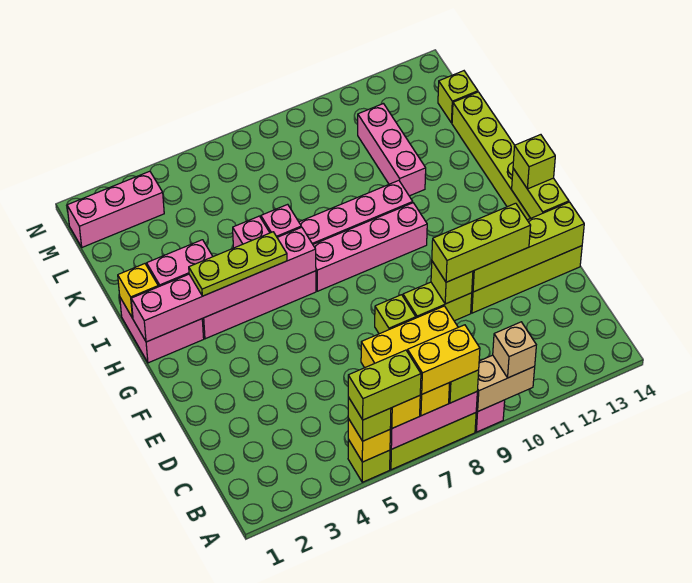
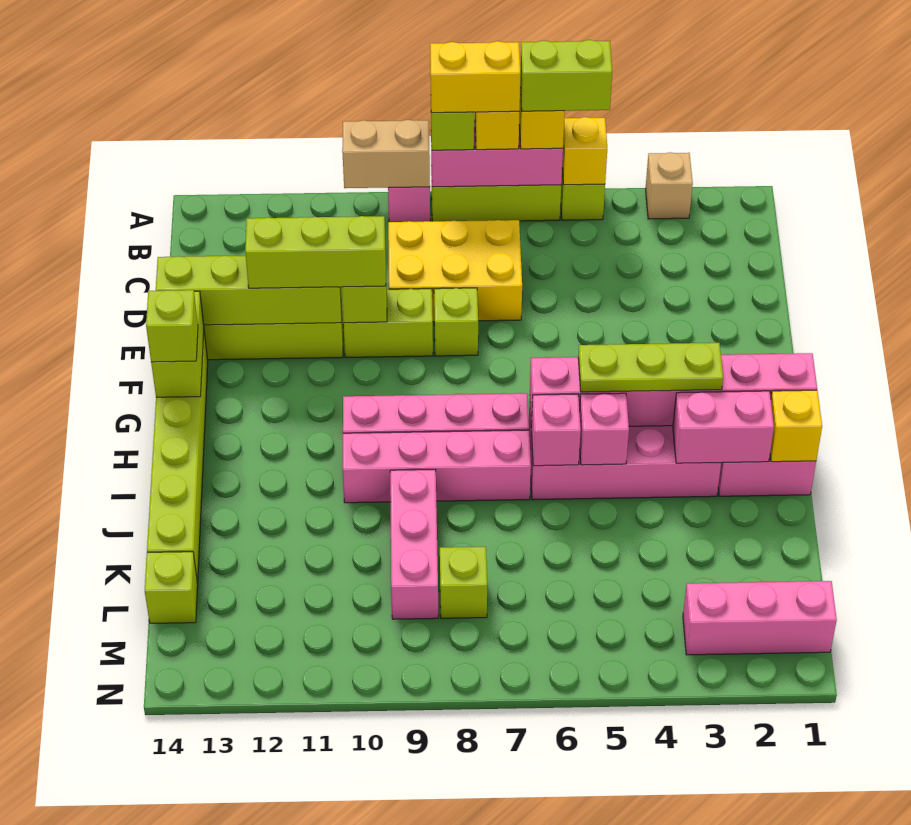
lime 1x1 brick [348,397,391,441] -> lime 1x1 brick moved to [440,547,487,618]
tan 1x1 brick [493,322,536,378] -> tan 1x1 brick moved to [646,152,693,219]
pink 1x3 brick [358,104,426,196] -> pink 1x3 brick moved to [390,470,438,619]

